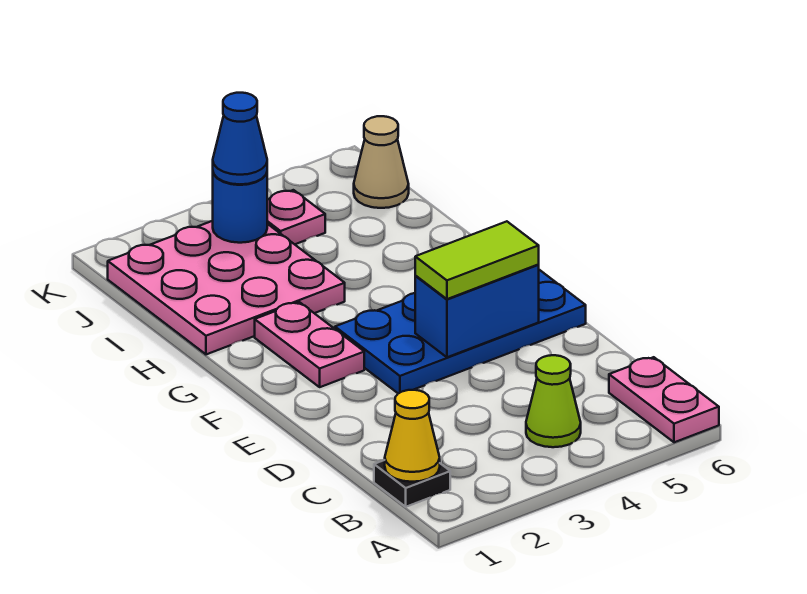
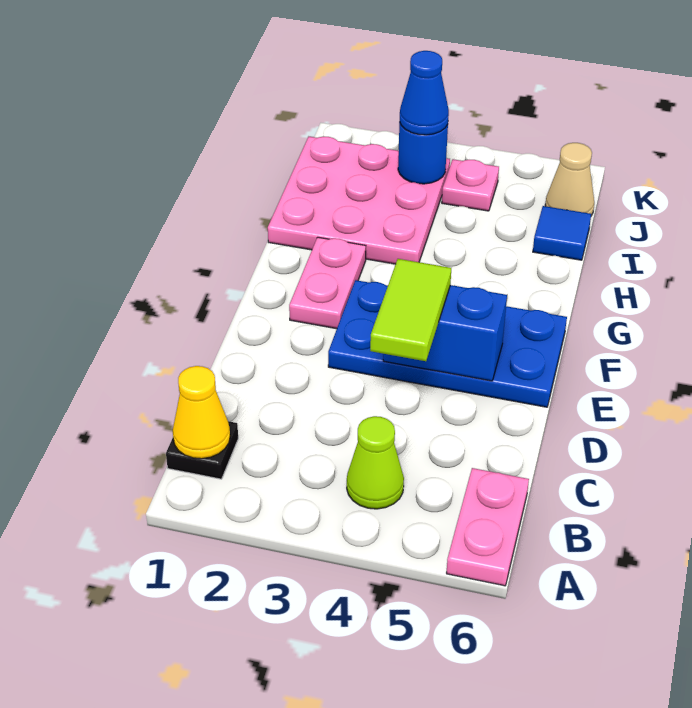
lime 1x2 tile [415,221,539,299] -> lime 1x2 tile turned to [370,259,451,361]
none -> blue 1x1 tile [533,206,591,260]

